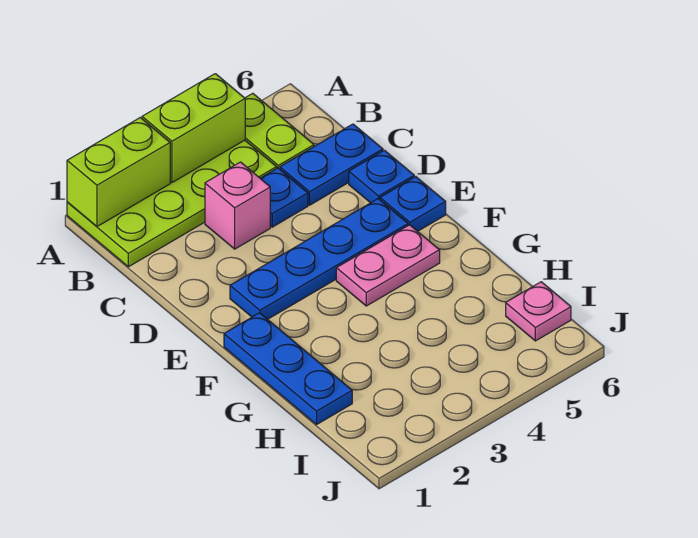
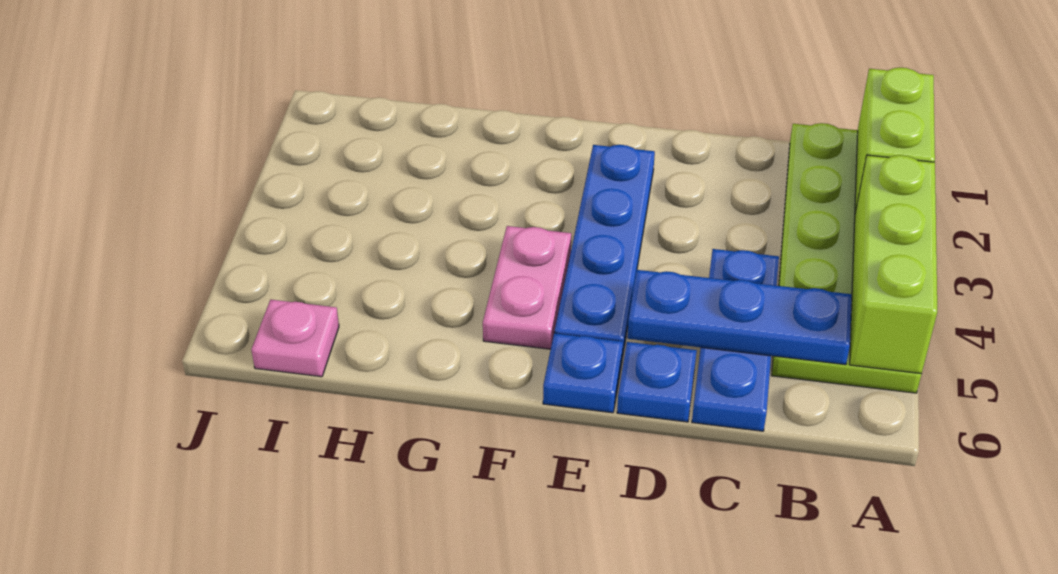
lime 1x2 brick [142,74,245,182] -> lime 1x3 brick [850,155,937,374]
pink 1x1 brick [205,162,270,249] -> none
blue 1x3 plate [224,313,352,424] -> blue 1x3 plate moved to [627,270,852,365]

